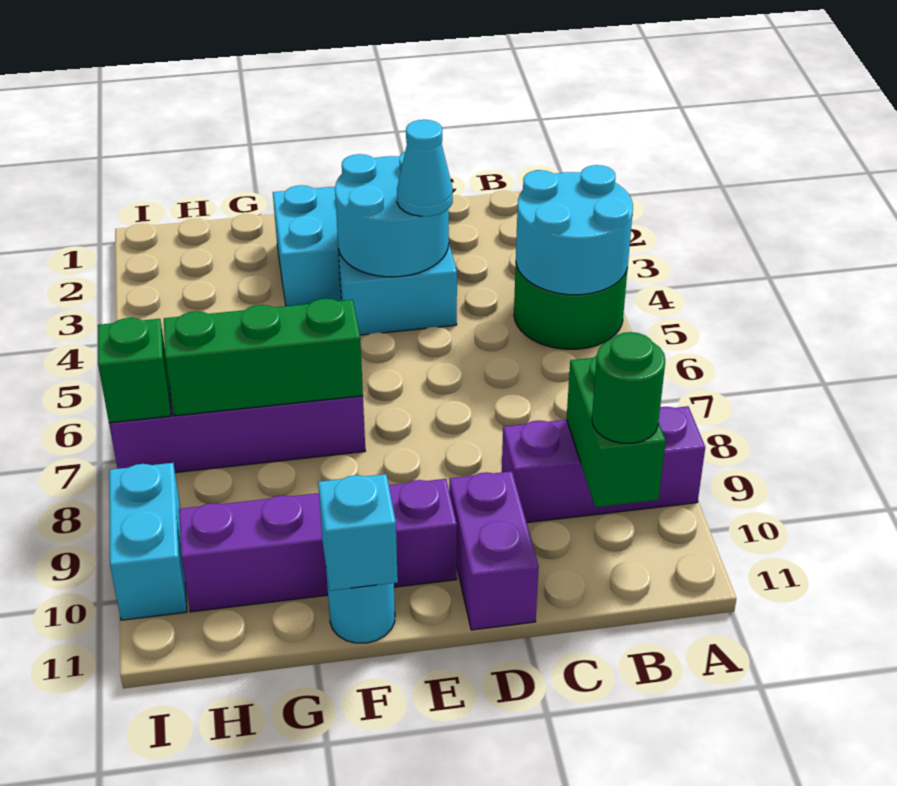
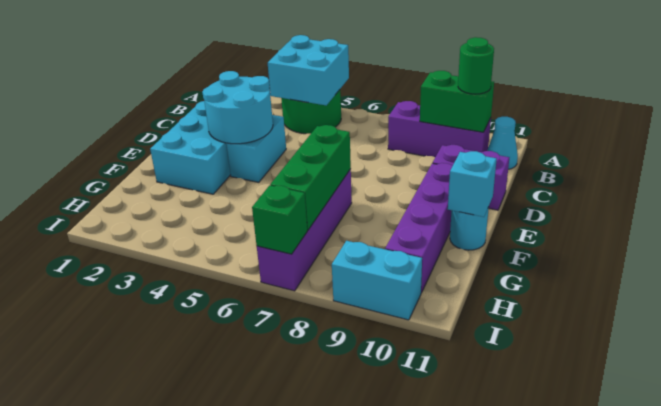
cyan 2x2 round brick [516,165,633,295] -> cyan 2x2 brick [268,35,349,105]
purple 1x3 brick [502,406,705,523] -> purple 1x3 brick turned to [388,101,491,157]
cyan 1x1 cone [397,120,453,216] -> cyan 1x1 cone moved to [487,117,518,169]

